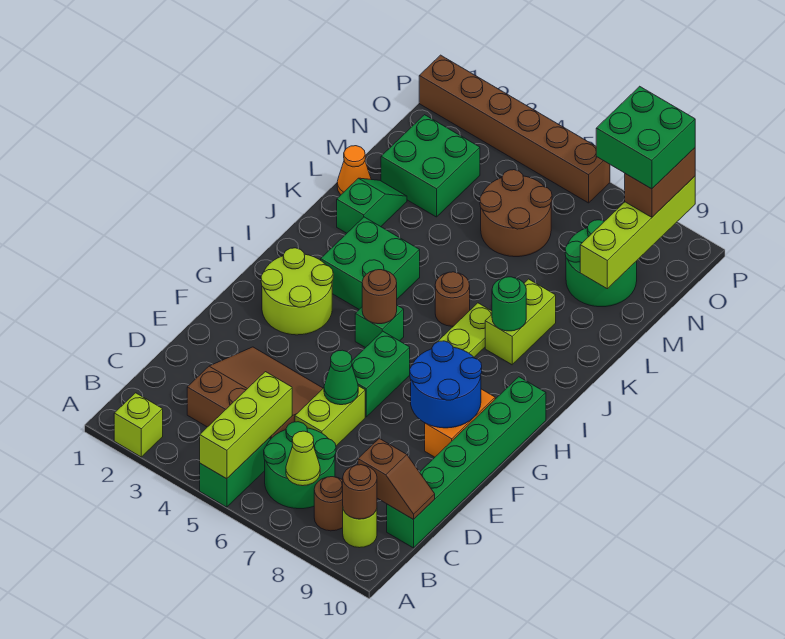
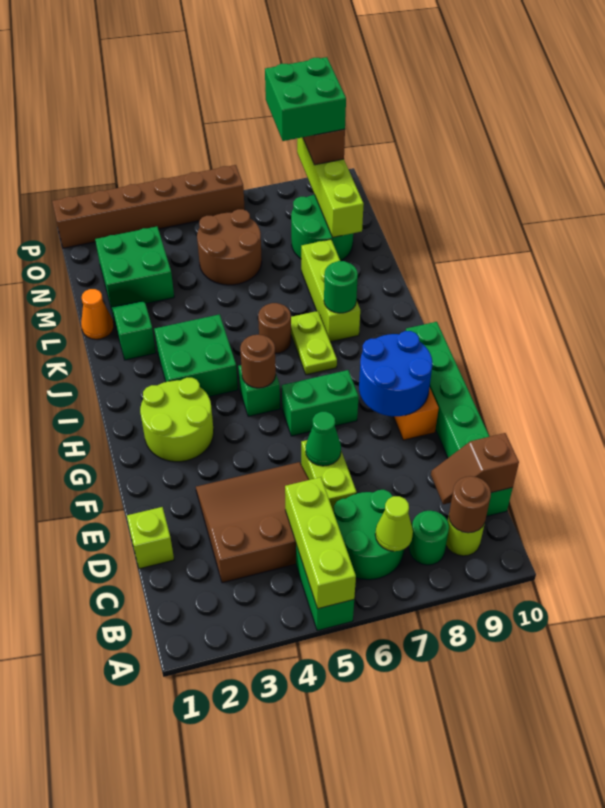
lime 1x1 brick [114,393,163,457] -> lime 1x1 brick moved to [127,507,174,569]
brown 1x1 round brick [314,477,343,531] -> green 1x1 round brick [409,511,449,565]
brown 1x2 slope [358,438,435,519] -> brown 1x2 slope turned to [431,433,519,504]
green 1x2 brick [352,331,410,417] -> green 1x2 brick turned to [282,370,359,436]
lime 1x2 brick [485,279,556,365] -> lime 1x3 brick [301,239,360,342]

